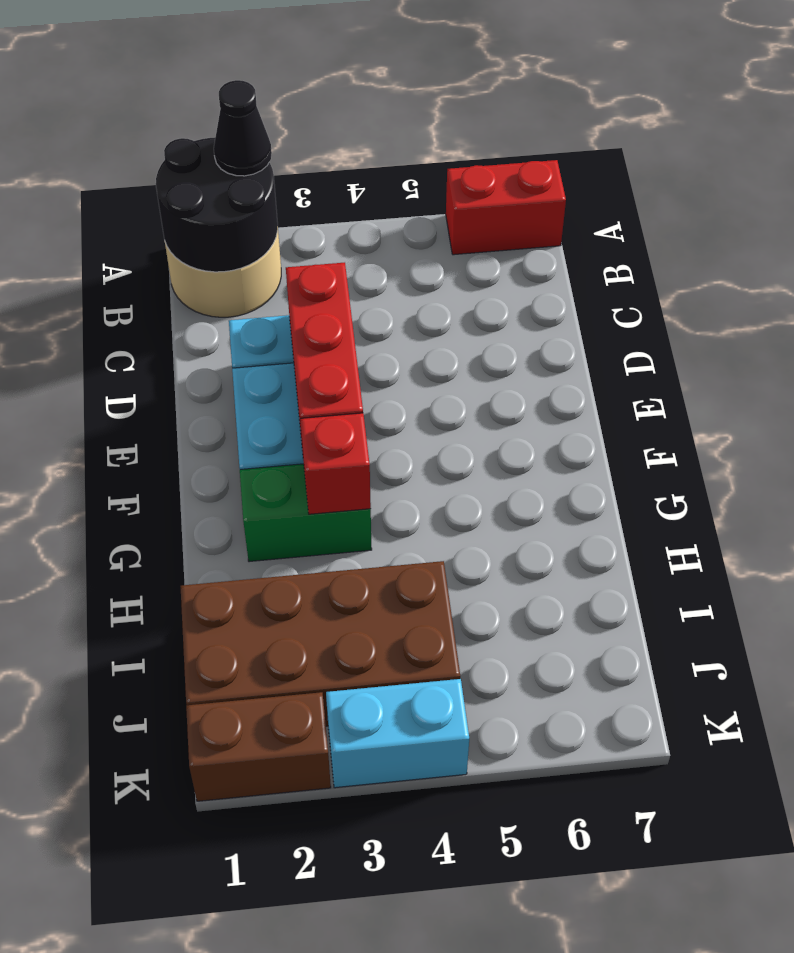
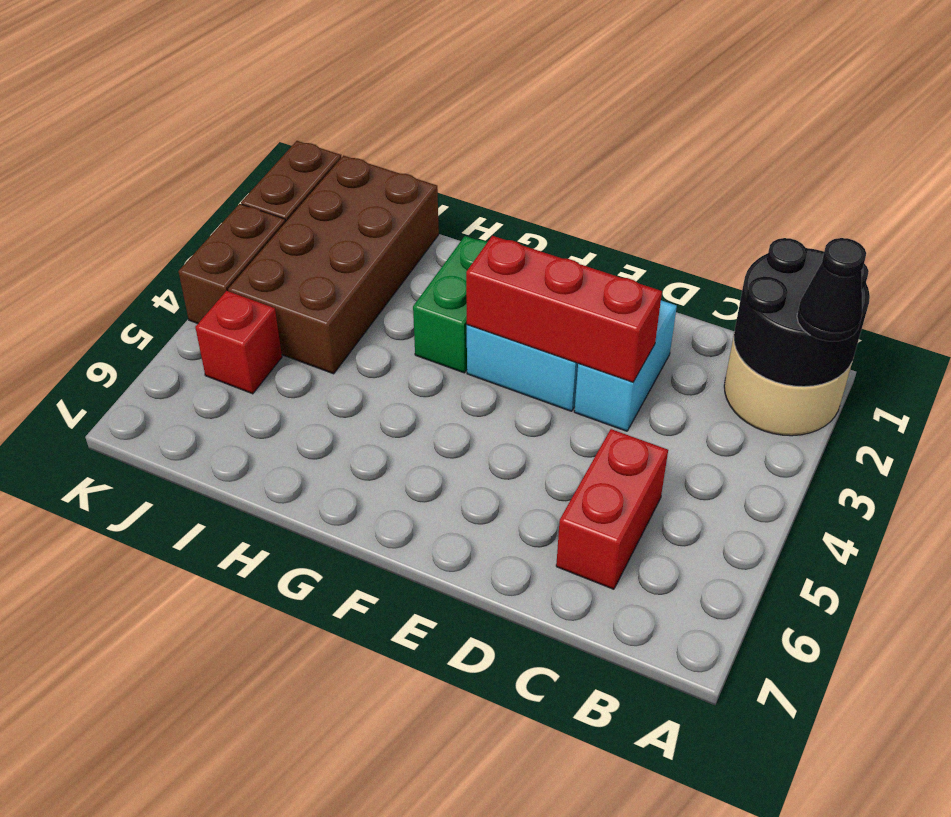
red 1x2 brick [446,160,566,255] -> red 1x2 brick moved to [556,429,668,589]
red 1x1 brick [300,413,371,514] -> red 1x1 brick moved to [195,291,282,394]
cyan 1x2 brick [326,679,469,788] -> brown 1x2 brick [178,204,286,323]

